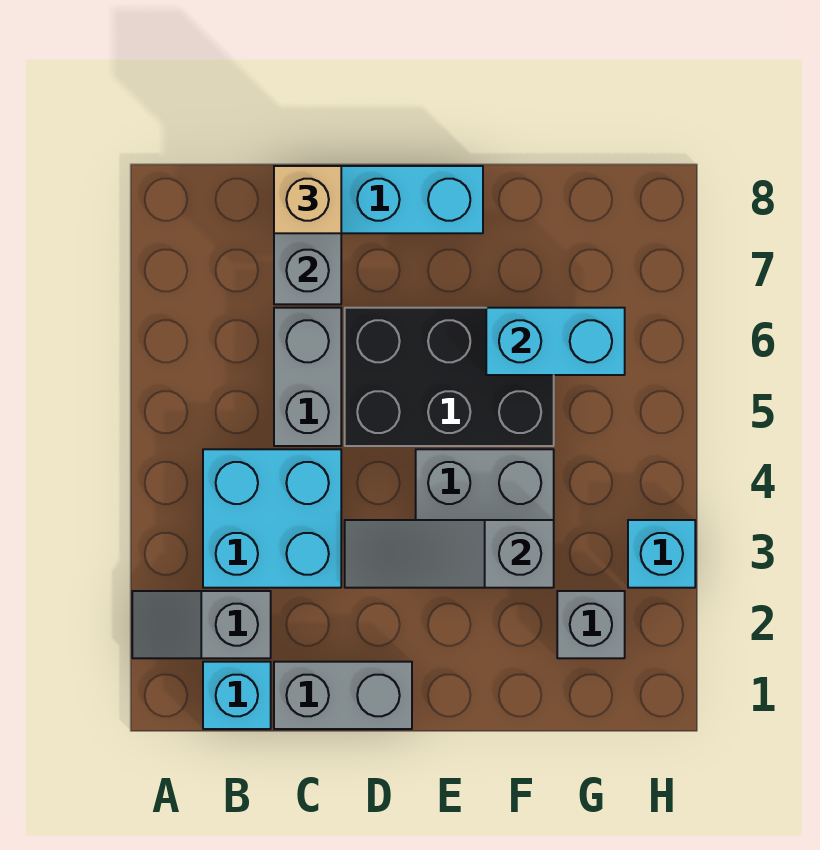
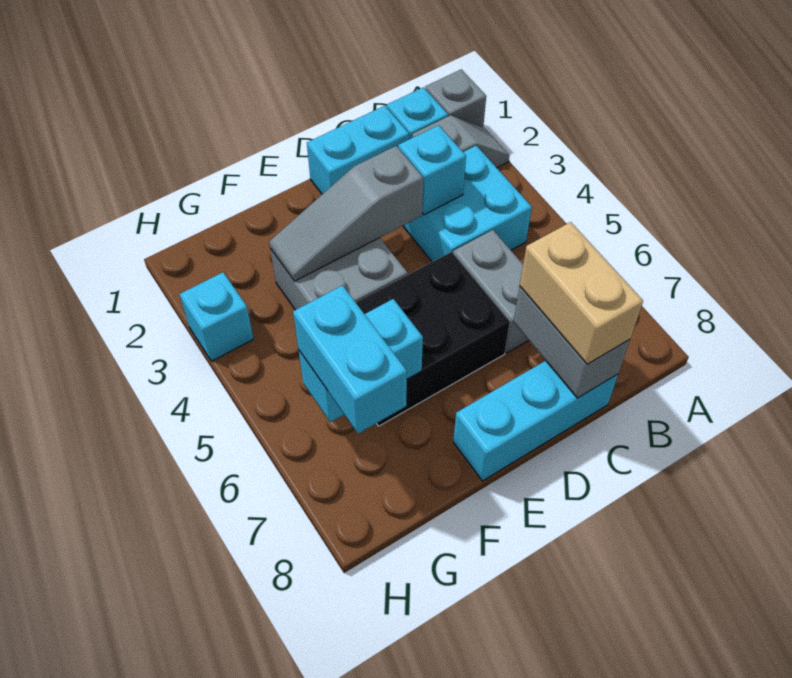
grey 1x2 brick [274,662,412,729] -> cyan 1x2 brick [307,106,409,194]
none -> cyan 1x1 brick [398,125,466,215]
tan 1x1 brick [274,166,341,233] -> tan 1x2 brick [520,222,643,364]
grey 1x3 slope [345,520,554,588] -> grey 1x3 slope turned to [269,146,423,281]
grey 1x1 brick [557,591,625,658] -> grey 1x1 brick moved to [425,69,486,127]
none -> cyan 1x2 brick [293,286,407,434]

